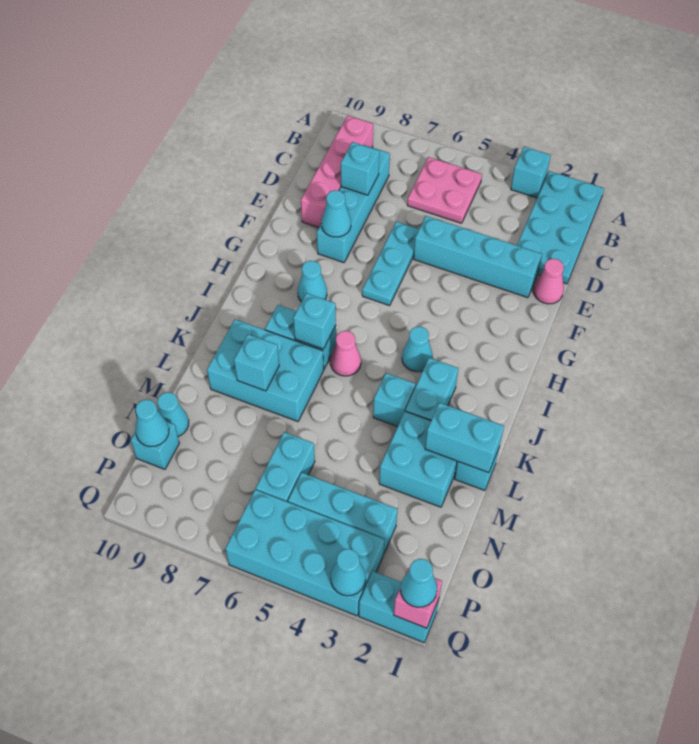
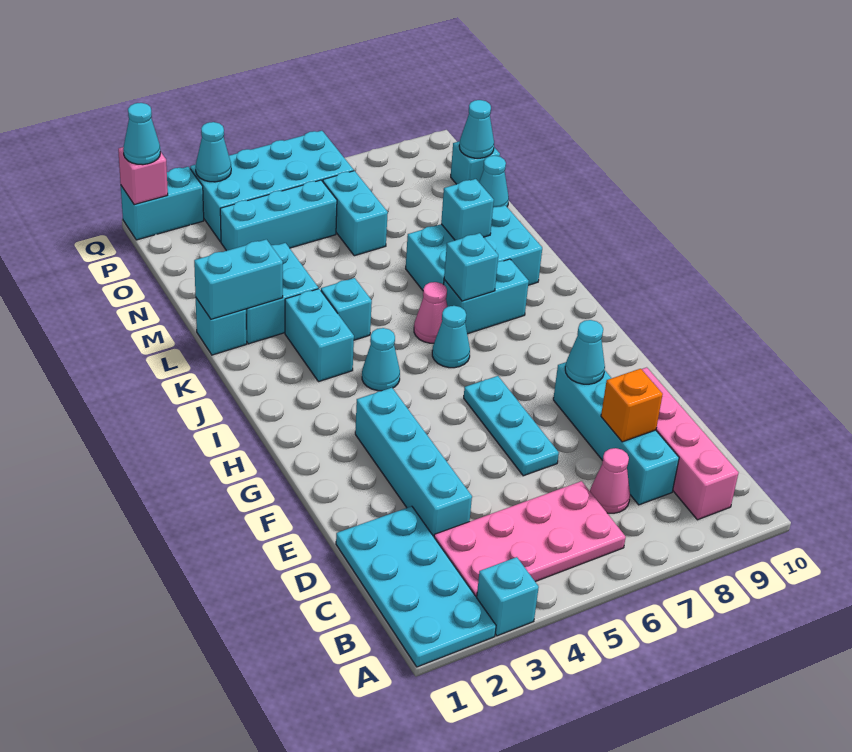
pink 2x2 plate [407,157,482,223] -> pink 2x4 plate [434,481,626,597]
cyan 1x1 brick [341,142,379,195] -> orange 1x1 brick [601,369,663,442]
pink 1x1 cone [533,259,564,304] -> pink 1x1 cone moved to [590,448,630,513]
cyan 1x4 brick [414,216,542,298] -> cyan 1x4 brick turned to [355,388,472,537]
cyan 1x1 cone [298,261,327,302] -> cyan 1x1 cone moved to [432,306,470,368]

